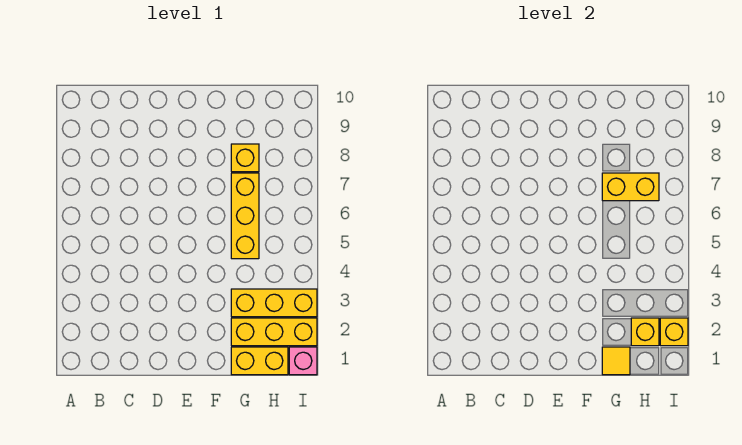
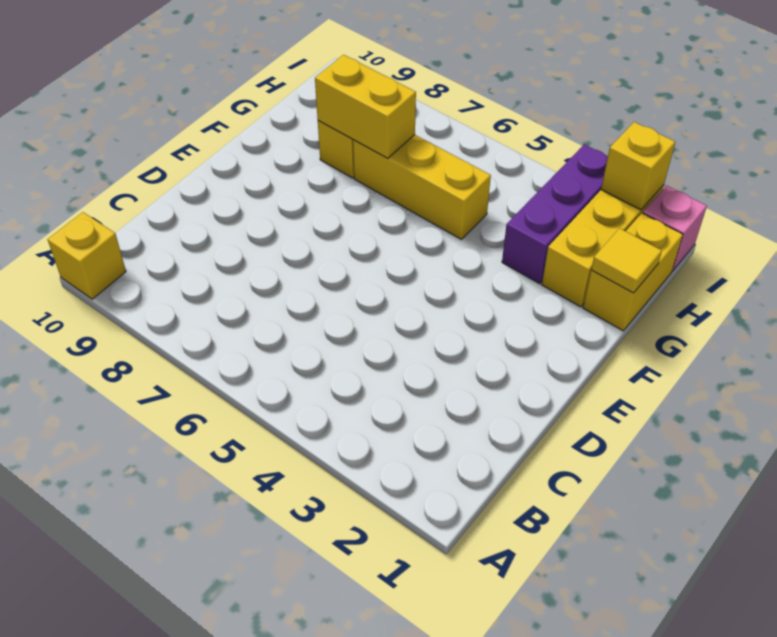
yellow 1x3 brick [231,289,317,317] -> purple 1x3 brick [502,144,608,284]
yellow 1x2 brick [602,173,659,201] -> yellow 1x2 brick turned to [315,55,416,158]
yellow 1x1 brick [631,318,659,346] -> yellow 1x1 brick moved to [48,212,126,299]

